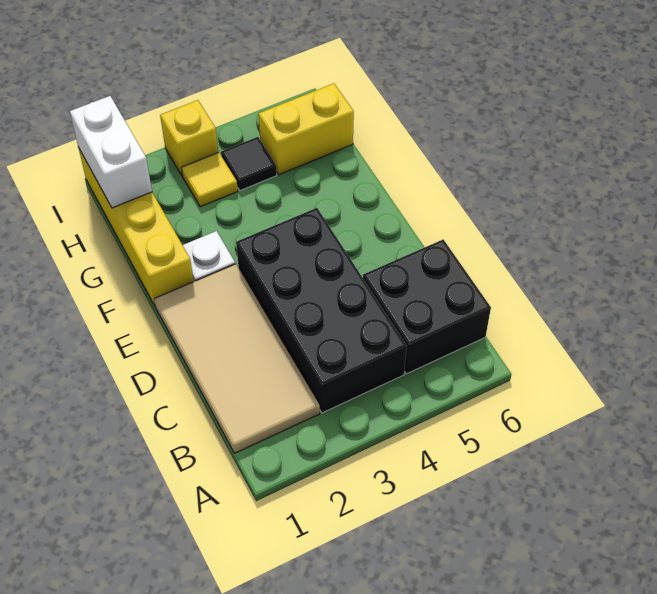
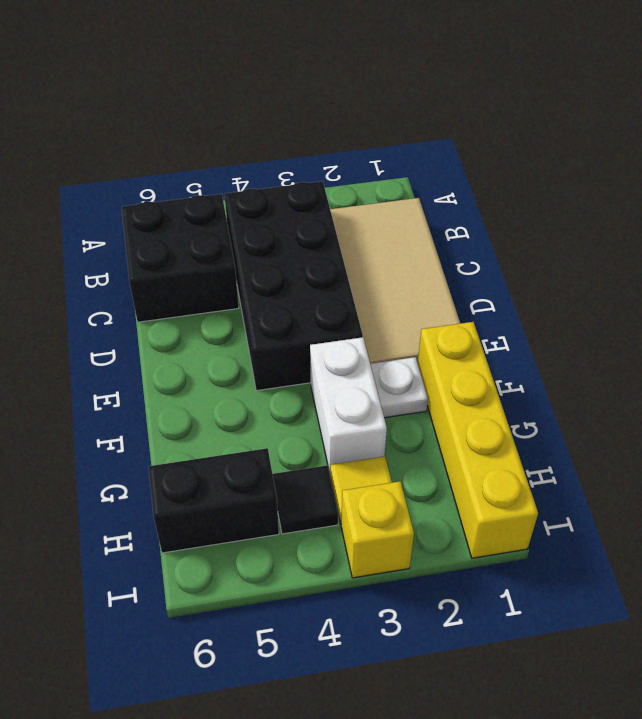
white 1x2 brick [70,96,152,208] -> white 1x2 brick moved to [310,337,387,473]
yellow 1x2 brick [258,84,354,175] -> black 1x2 brick [148,448,279,553]

